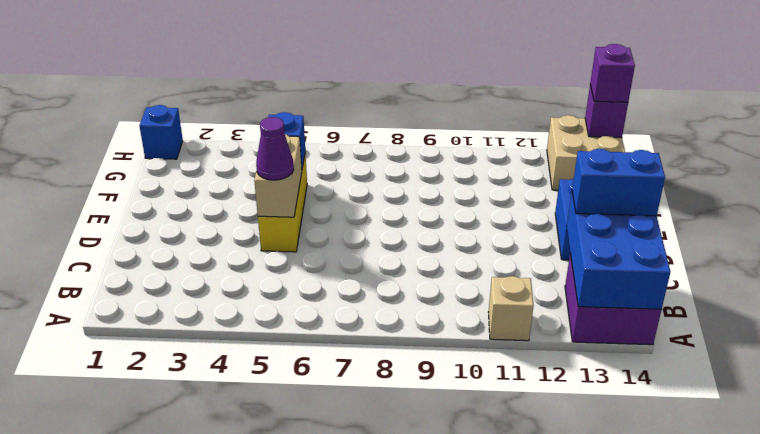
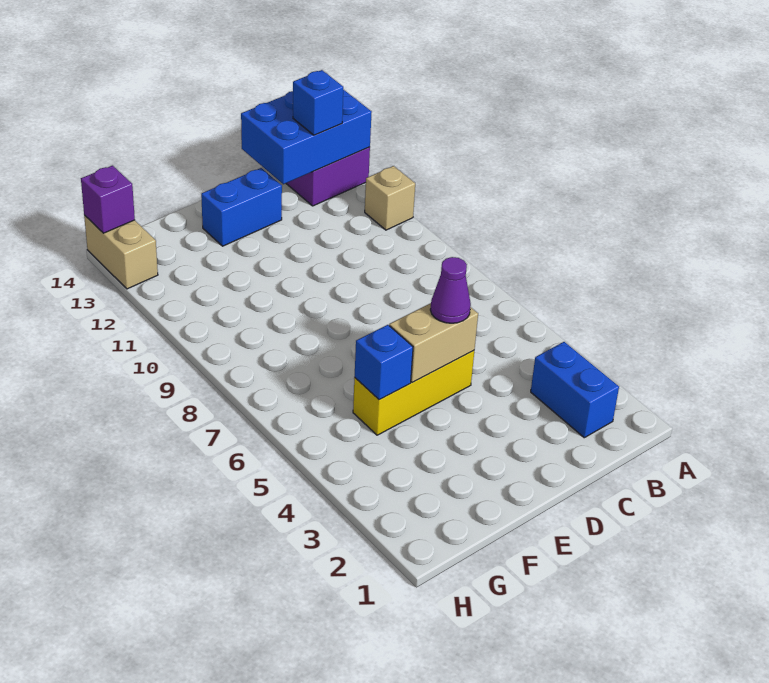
blue 1x2 brick [572,149,665,216] -> blue 1x2 brick moved to [531,342,619,438]
tan 2x2 brick [547,115,625,190] -> tan 1x2 brick [84,215,158,289]
blue 1x1 brick [139,105,183,159] -> blue 1x1 brick moved to [293,70,343,135]
purple 1x1 brick [590,44,635,102] -> none

